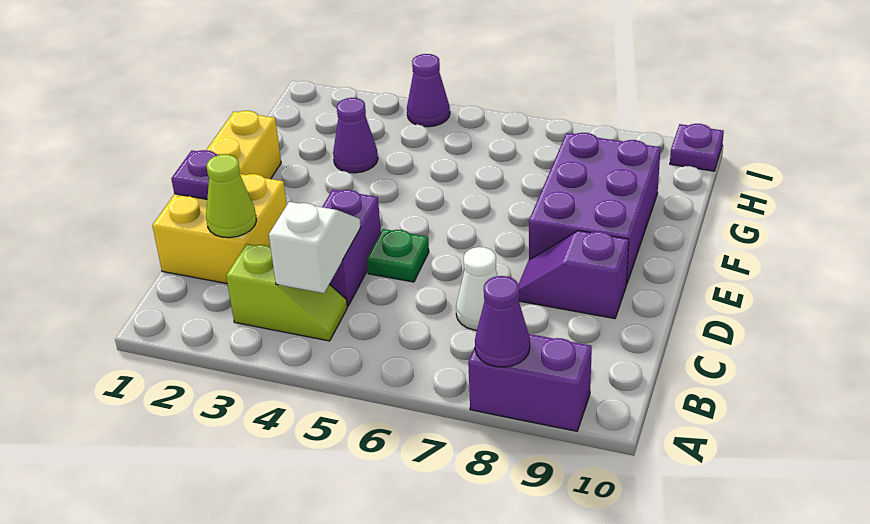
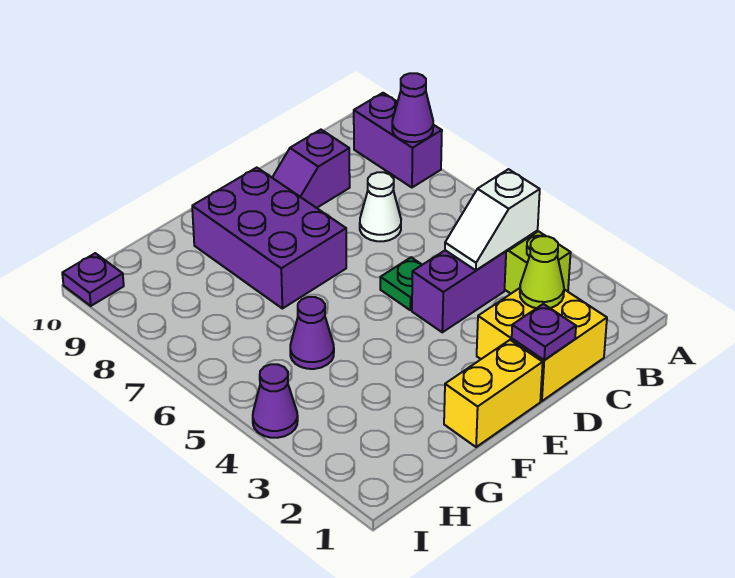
purple 1x2 slope [519,231,629,319] -> purple 1x2 slope turned to [272,130,350,208]
purple 2x3 brick [529,133,661,285] -> purple 2x3 brick turned to [192,168,346,309]
purple 1x1 cone [333,98,378,173] -> purple 1x1 cone moved to [290,297,334,369]

